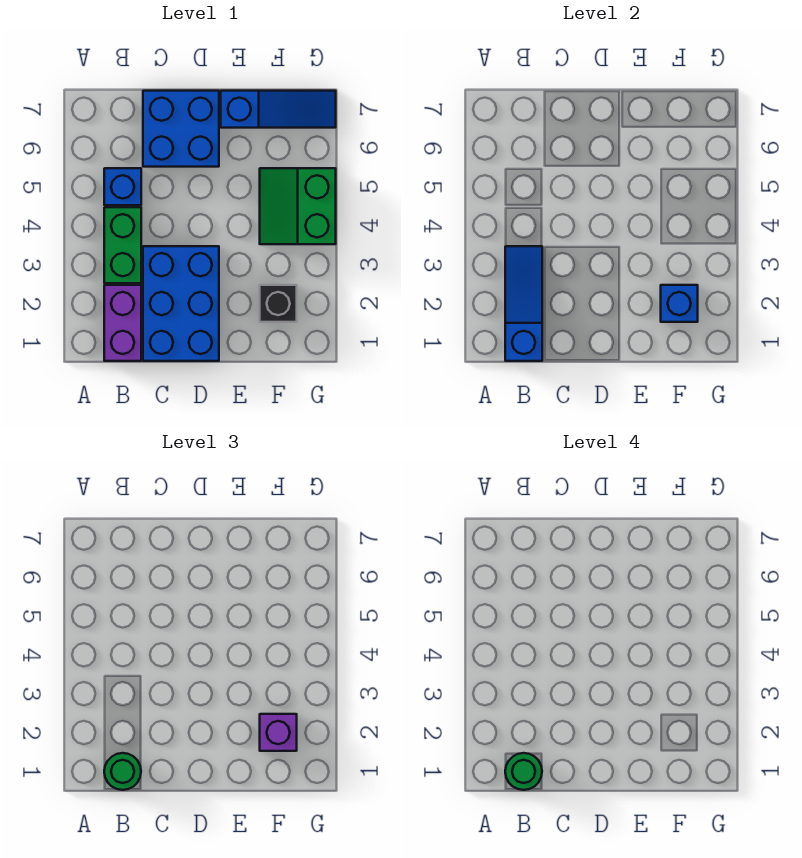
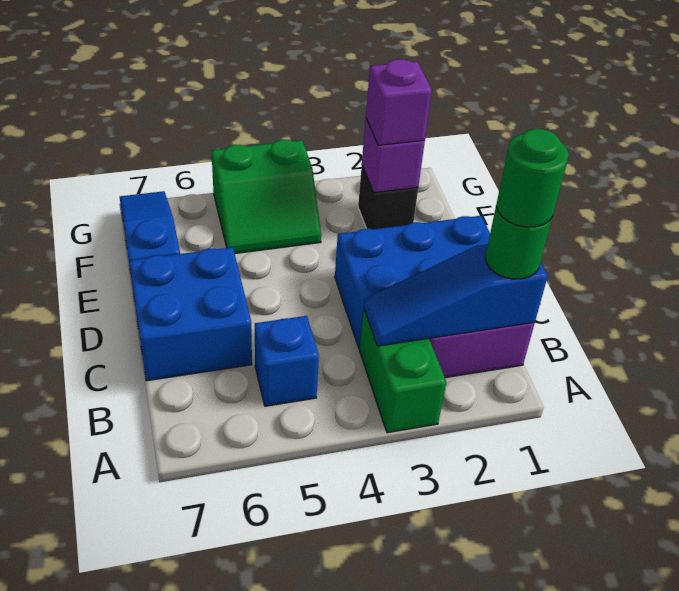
green 1x2 brick [104,207,141,283] -> green 1x2 brick turned to [359,309,446,433]
blue 1x1 brick [661,285,698,322] -> purple 1x1 brick [362,119,425,193]

